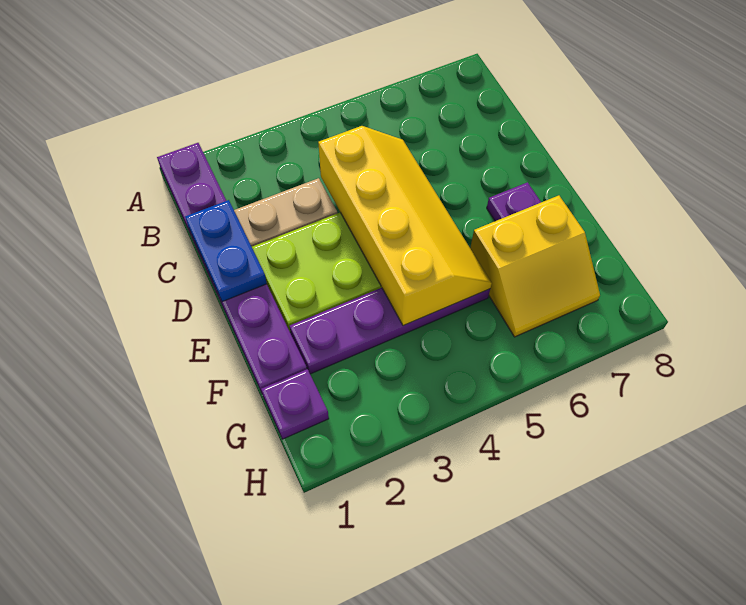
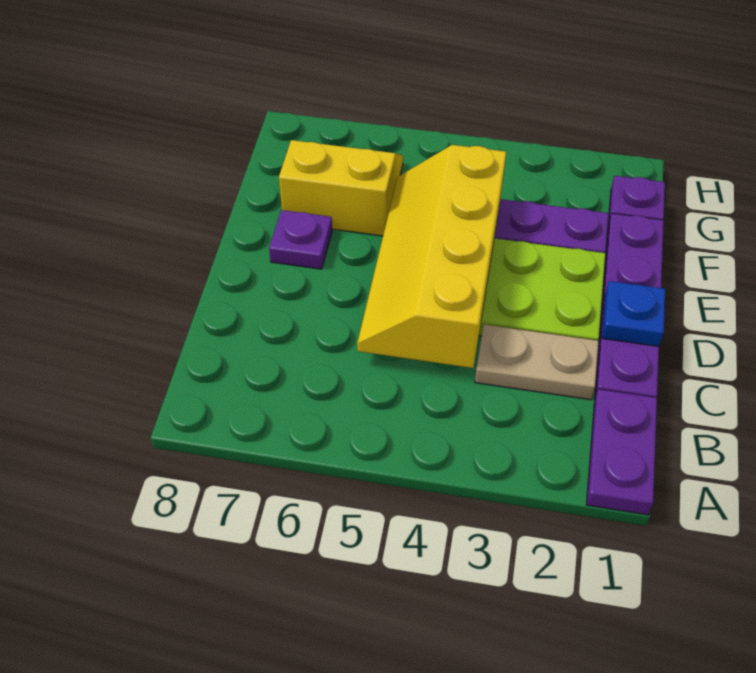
blue 1x2 plate [185,200,267,302] -> blue 1x1 plate [602,281,665,346]

